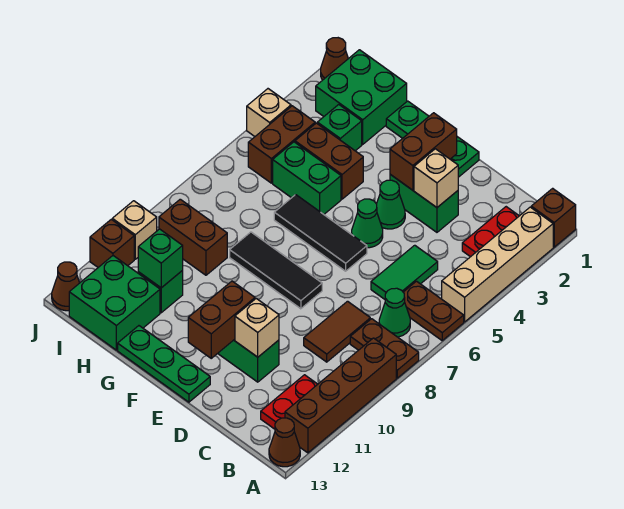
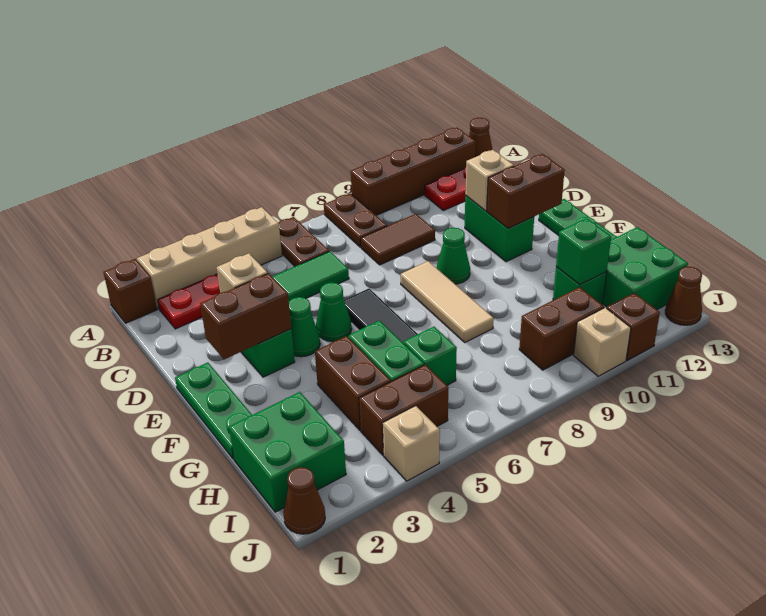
green 1x1 cone [379,288,410,337] -> green 1x1 cone moved to [436,228,470,284]
black 1x3 tile [230,232,322,309] -> tan 1x3 tile [401,261,494,342]
green 1x1 brick [317,105,362,151] -> green 1x1 brick moved to [403,327,457,385]
brown 1x2 brick [159,199,227,275] -> brown 1x2 brick turned to [519,287,604,370]

